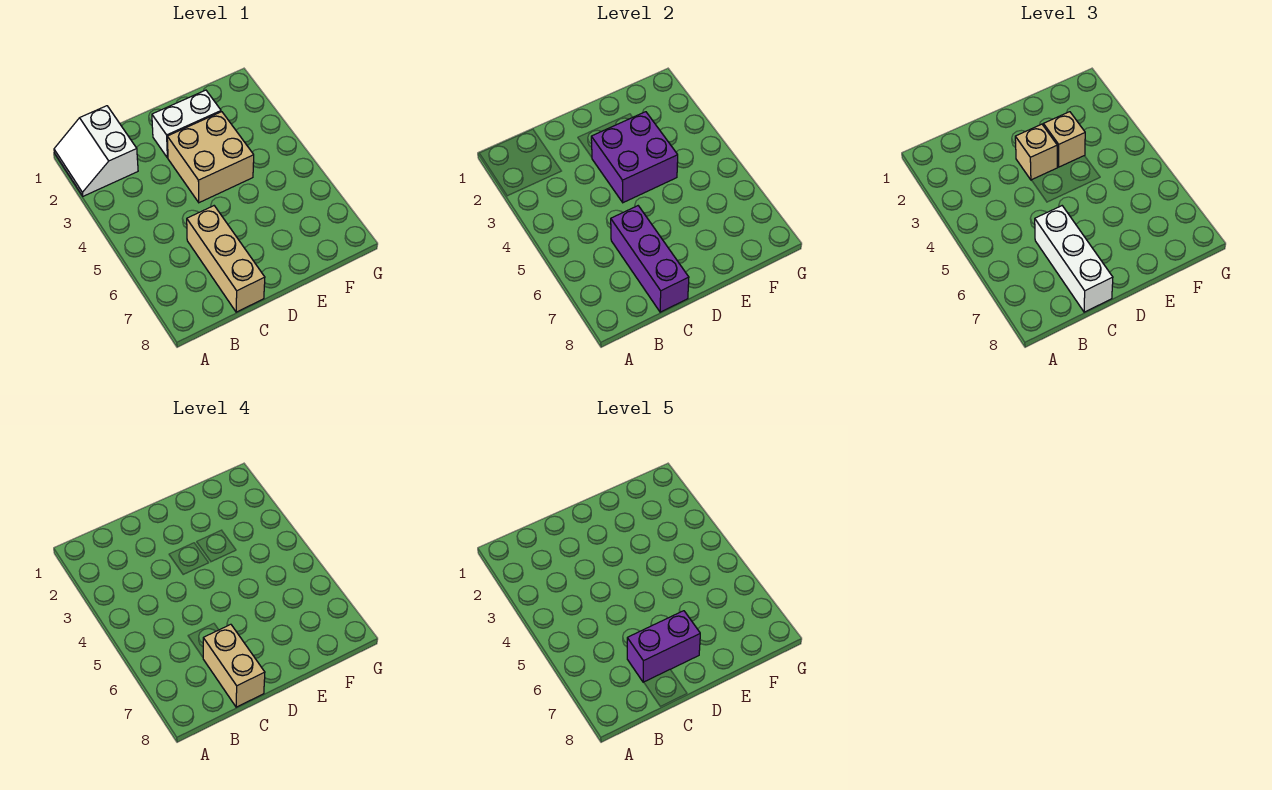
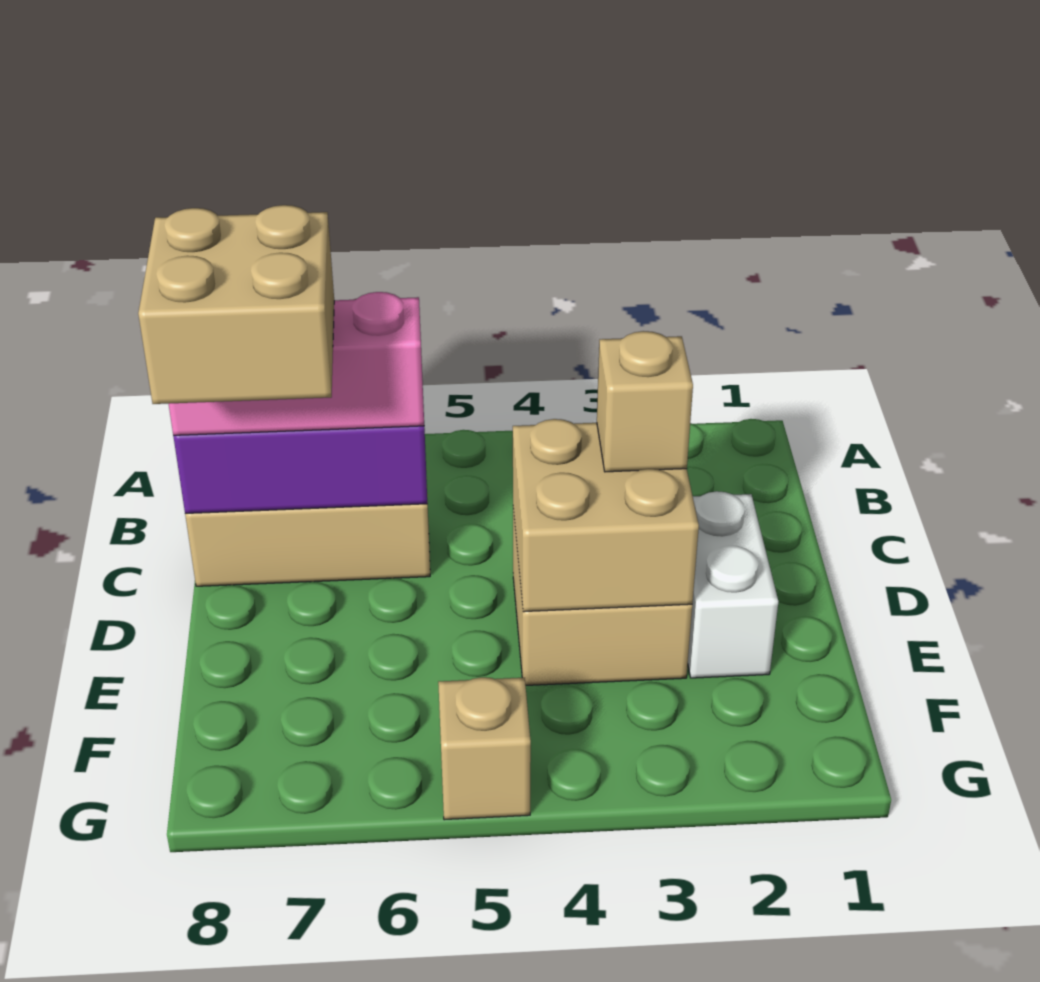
white 2x2 slope [54,106,138,196] -> none
white 1x3 brick [1035,206,1113,312] -> pink 1x3 brick [169,292,424,435]
tan 1x2 brick [203,624,265,707] -> tan 2x2 brick [138,205,334,404]
purple 1x2 brick [627,611,700,682] -> none
purple 2x2 brick [591,112,678,203] -> tan 2x2 brick [513,419,699,612]
tan 1x1 brick [1043,112,1085,167] -> tan 1x1 brick moved to [438,677,531,820]

